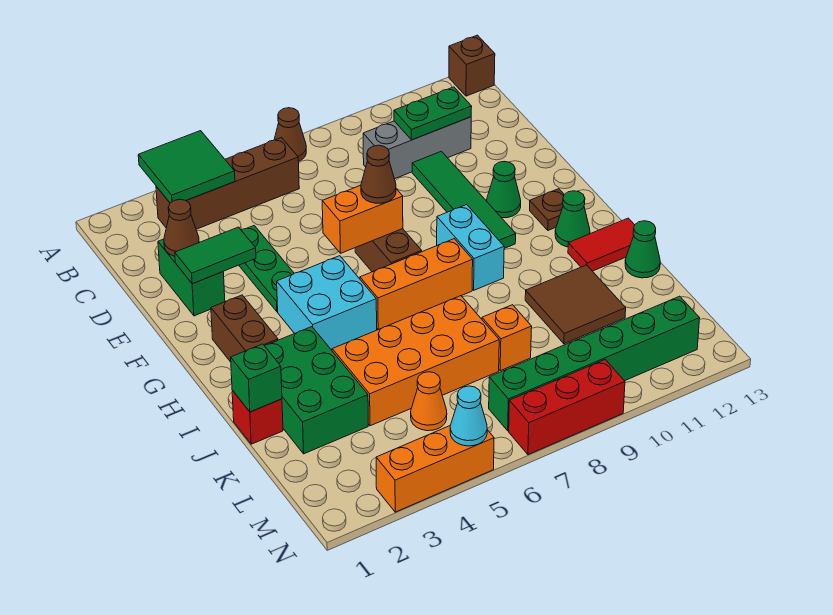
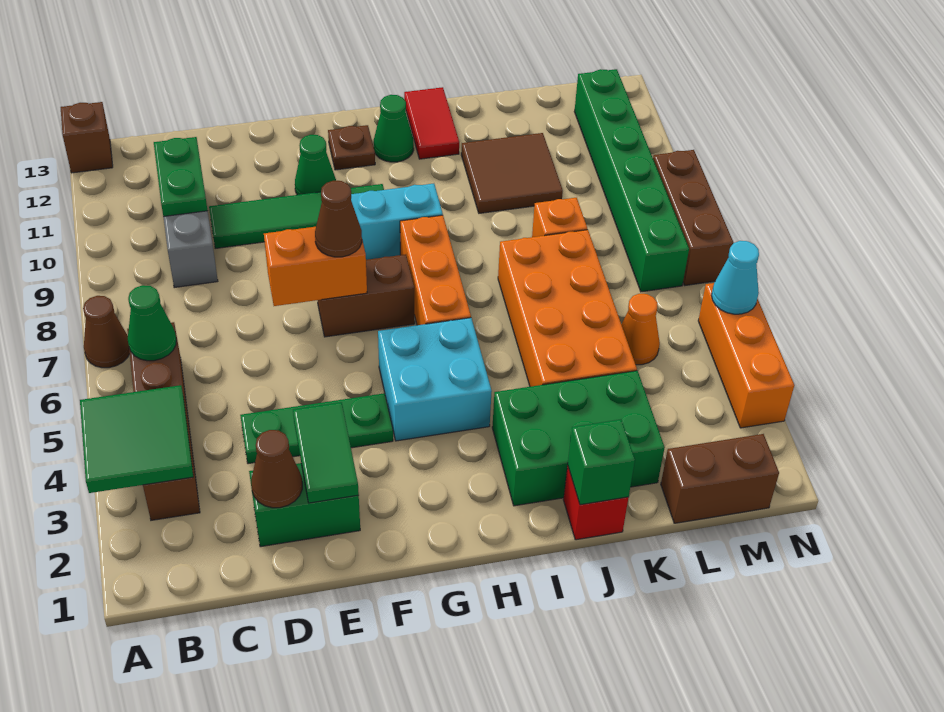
orange 1x2 brick [322,185,403,253] -> orange 1x2 brick turned to [264,227,367,306]
brown 1x2 brick [211,295,278,362] -> brown 1x2 brick moved to [661,434,779,523]
green 1x1 cone [625,221,660,278] -> green 1x1 cone moved to [128,285,176,361]
red 1x3 brick [509,360,625,455] -> brown 1x3 brick [653,150,733,285]

